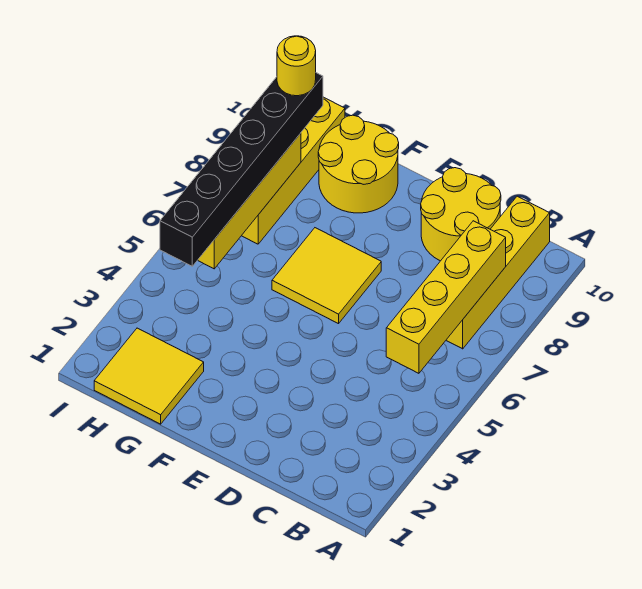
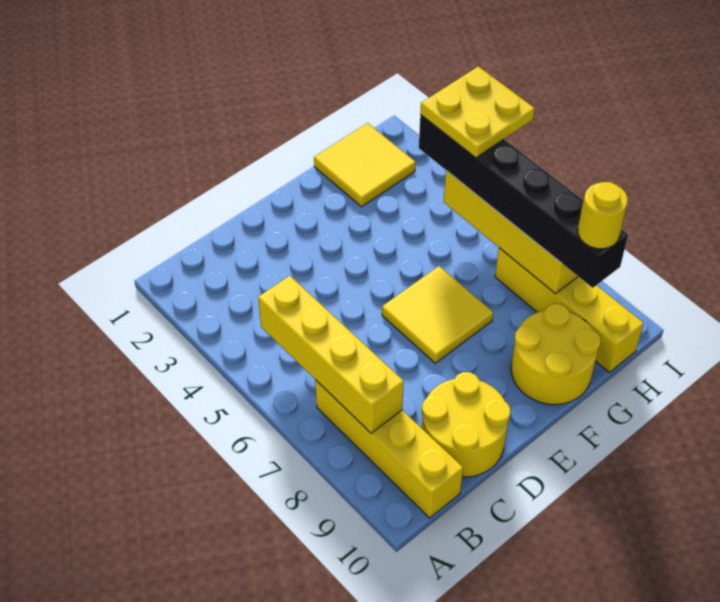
none -> yellow 2x2 plate [420,66,535,158]

